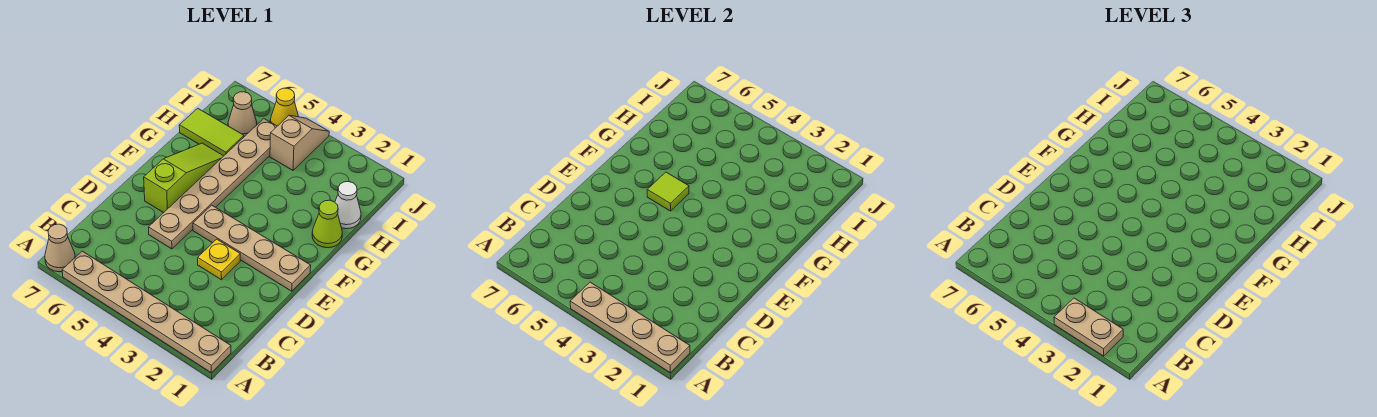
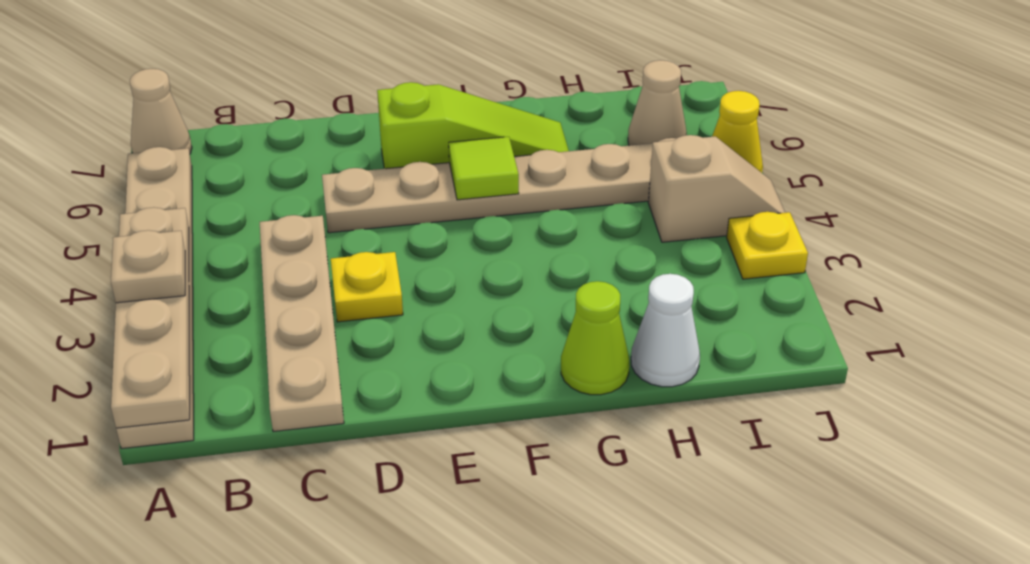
tan 1x2 plate [1054,298,1123,356] -> tan 1x1 plate [111,230,185,303]
tan 1x4 plate [193,205,311,291] -> tan 1x4 plate moved to [260,215,344,432]
lime 1x2 tile [179,108,244,156] -> none
none -> yellow 1x1 plate [727,212,808,279]

